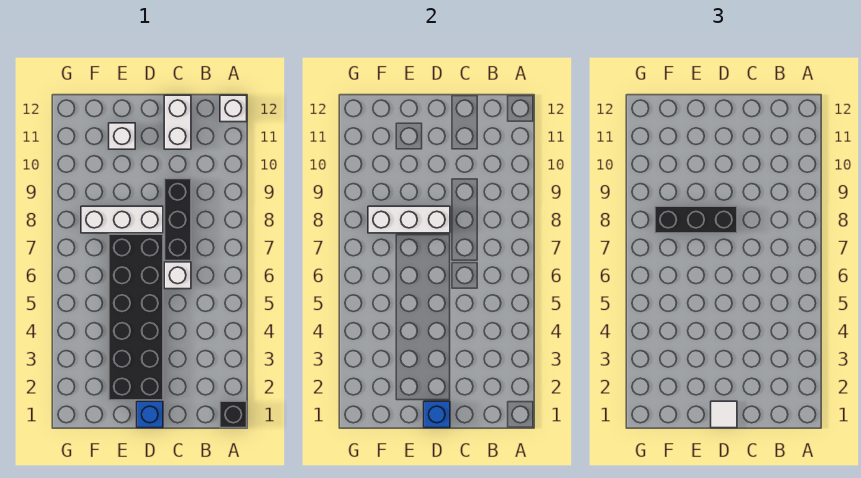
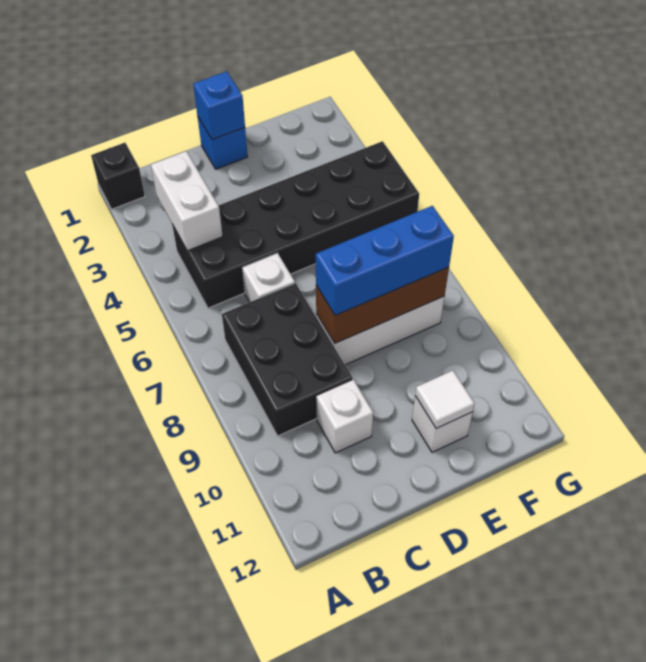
white 1x1 brick [220,95,247,122] -> white 1x1 brick moved to [316,380,373,453]
black 1x3 brick [164,179,191,261] -> black 2x3 brick [222,283,353,436]
white 1x2 brick [164,95,191,149] -> white 1x2 brick moved to [151,151,223,251]
white 1x1 tile [711,401,737,428] -> white 1x1 tile moved to [415,371,475,428]
black 2x6 brick [109,234,163,400] -> black 2x6 brick turned to [172,141,419,308]
white 1x3 brick [368,206,450,233] -> brown 1x3 brick [316,267,449,343]
black 1x3 brick [655,206,737,233] -> blue 1x3 brick [316,206,454,316]

